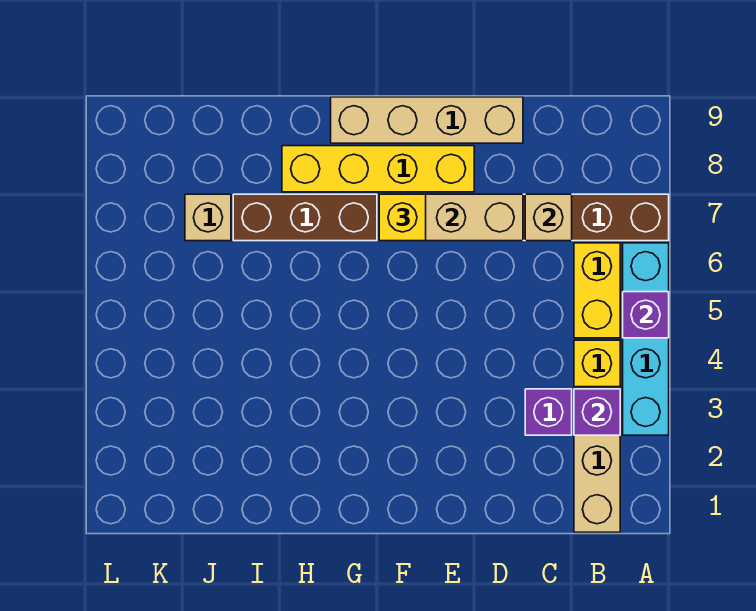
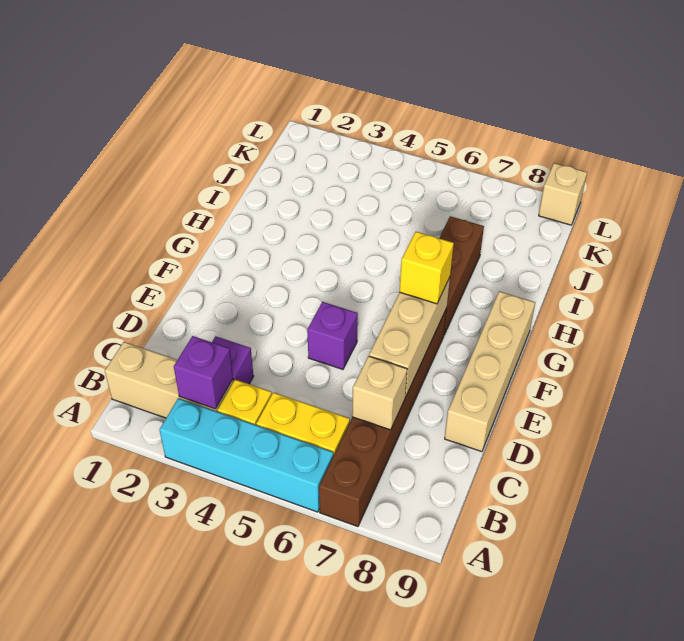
purple 1x1 brick [623,292,669,338] -> purple 1x1 brick moved to [307,302,358,369]
yellow 1x4 brick [282,146,474,192] -> none
tan 1x1 brick [185,194,231,241] -> tan 1x1 brick moved to [539,163,587,225]

